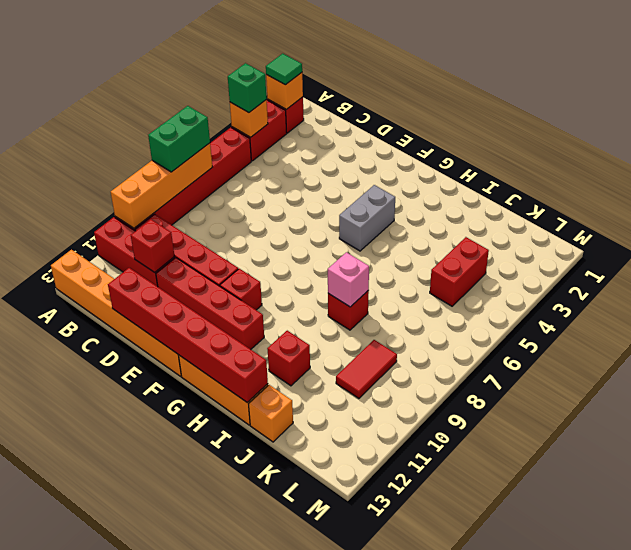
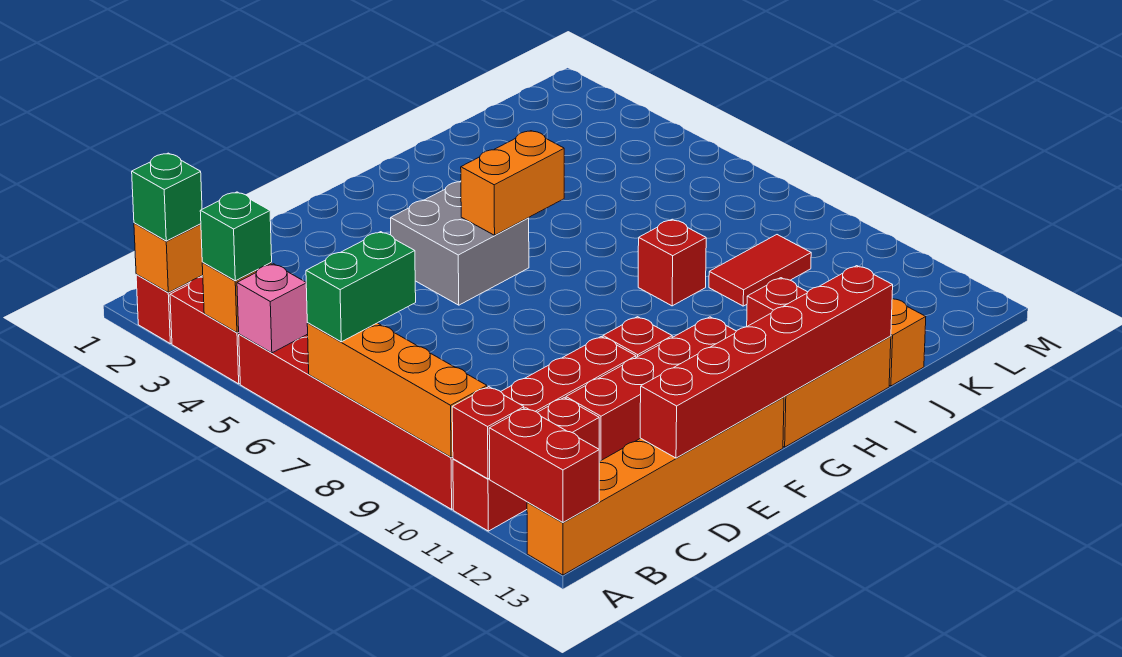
green 1x1 tile [266,54,302,85] -> green 1x1 brick [132,153,202,241]
green 1x2 brick [148,106,210,172] -> green 1x2 brick turned to [306,232,416,342]
red 1x1 brick [131,219,175,272] -> red 1x1 brick moved to [452,387,524,479]
grey 1x2 brick [339,185,395,251] -> grey 2x2 brick [391,181,529,305]
none -> orange 1x2 brick [461,131,564,235]
pink 1x1 brick [328,252,369,307] -> pink 1x1 brick moved to [237,264,308,353]
red 1x2 brick [430,237,489,306] -> red 1x2 brick moved to [489,408,599,522]
red 1x2 tile [336,340,397,398] -> red 1x2 tile turned to [709,235,811,306]

